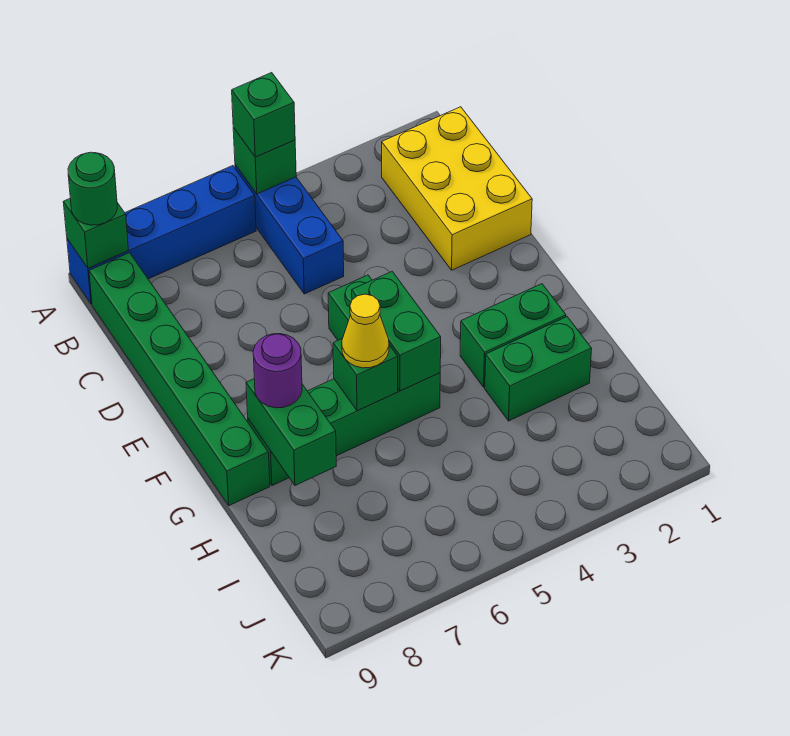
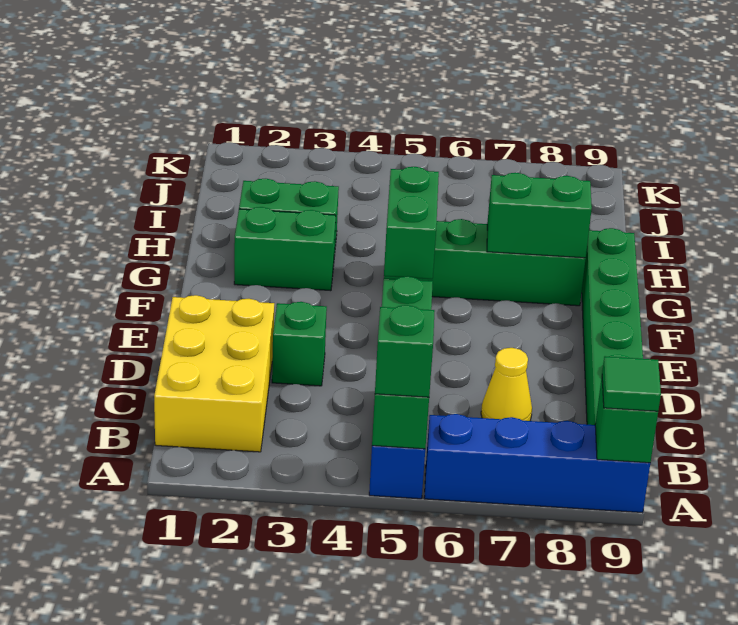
green 1x1 round brick [68,152,117,225] -> green 1x1 tile [602,356,661,411]
green 1x1 brick [333,338,398,411] -> green 1x1 brick moved to [272,302,327,386]
yellow 1x1 cone [342,294,389,368] -> yellow 1x1 cone moved to [481,348,532,421]
green 1x2 brick [246,379,336,485] -> green 1x2 brick turned to [487,173,592,258]
purple 1x1 round brick [253,334,302,408] -> none

